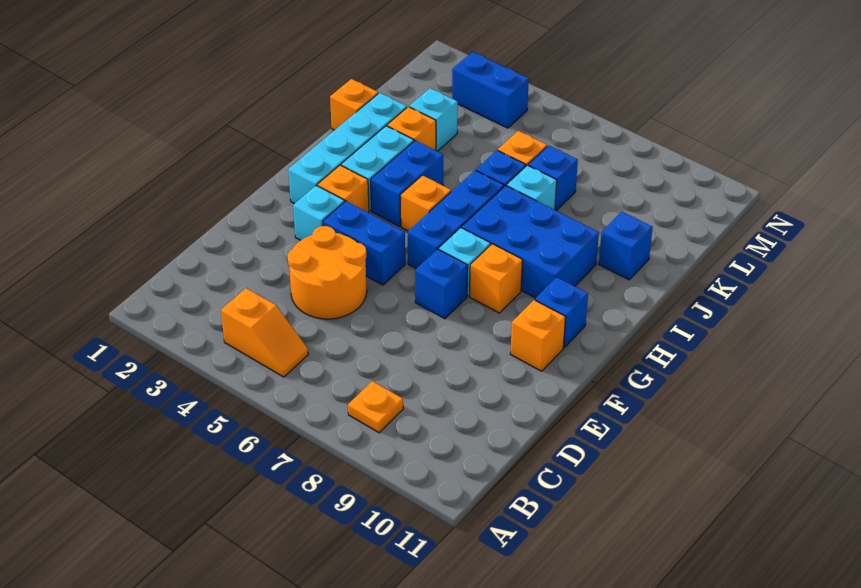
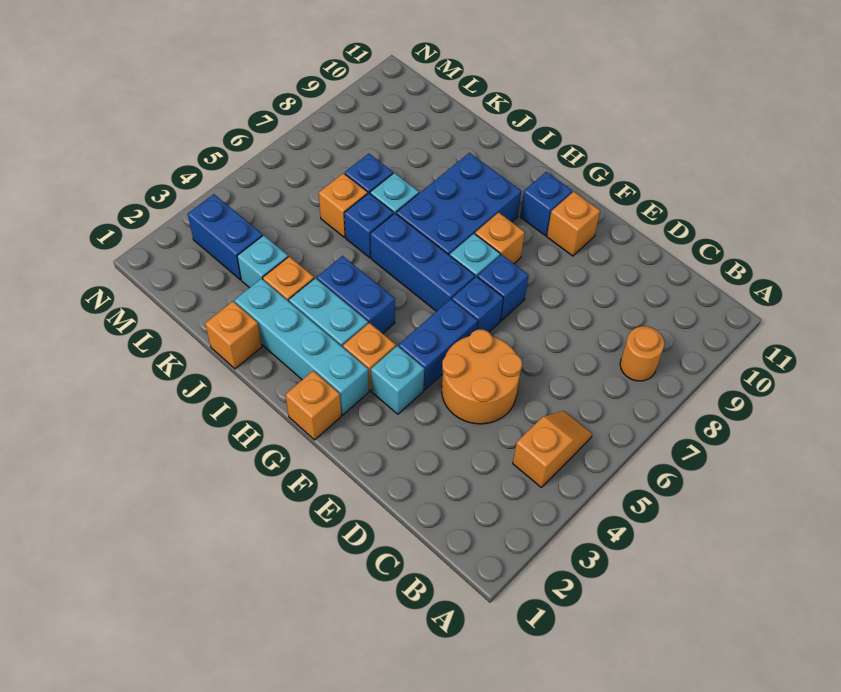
orange 1x1 plate [348,381,403,433] -> orange 1x1 round brick [620,326,664,381]
orange 1x1 brick [400,175,451,231] -> orange 1x1 brick moved to [285,371,341,440]
blue 1x1 brick [599,212,653,280] -> blue 1x1 brick moved to [452,276,503,332]
blue 1x2 brick [452,52,529,128] -> blue 1x2 brick turned to [188,194,263,280]

